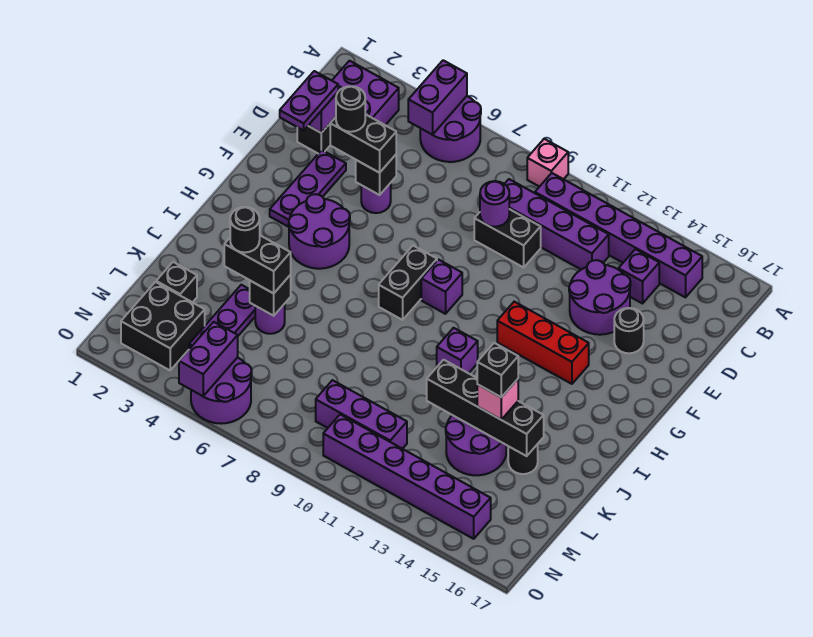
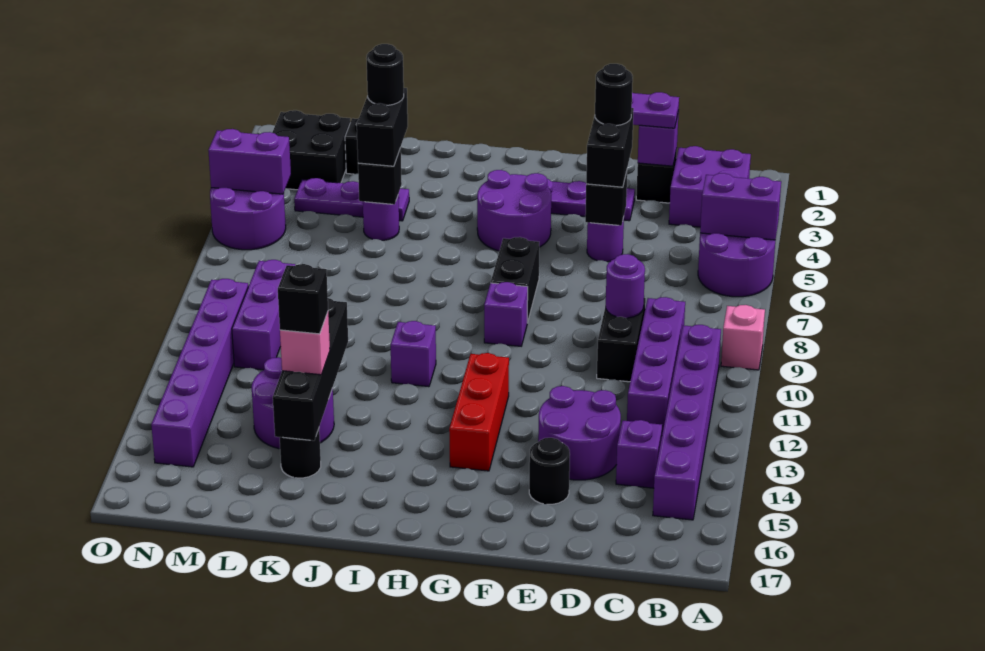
black 1x2 brick [379,246,437,320] -> black 1x2 brick turned to [491,237,539,323]

